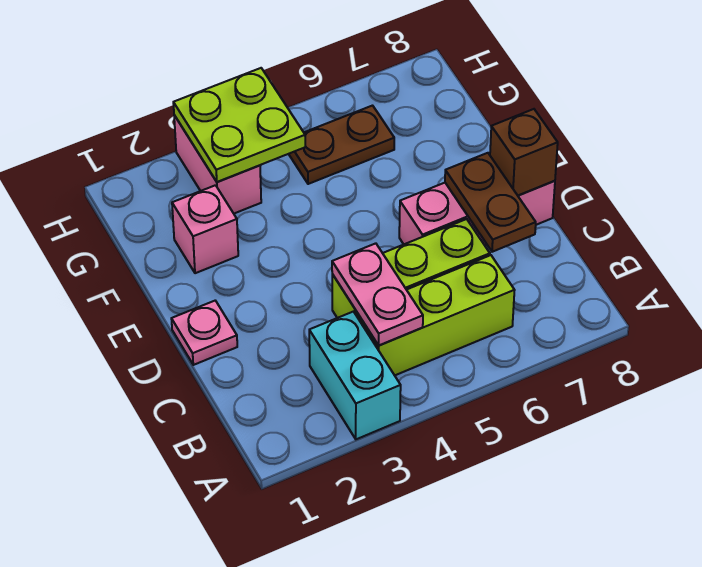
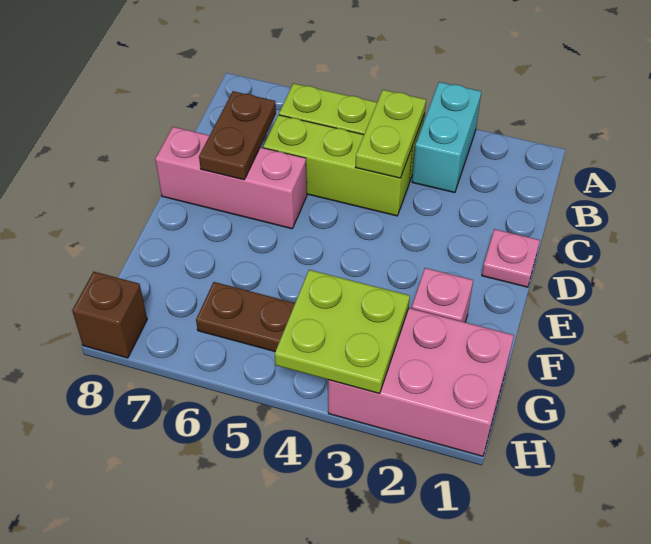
pink 1x2 plate [332,243,423,345] -> lime 1x2 plate [356,90,426,178]
brown 1x1 brick [490,109,558,196] -> brown 1x1 brick moved to [72,272,147,358]
pink 1x2 brick [174,115,261,213] -> pink 2x3 brick [328,308,514,456]

